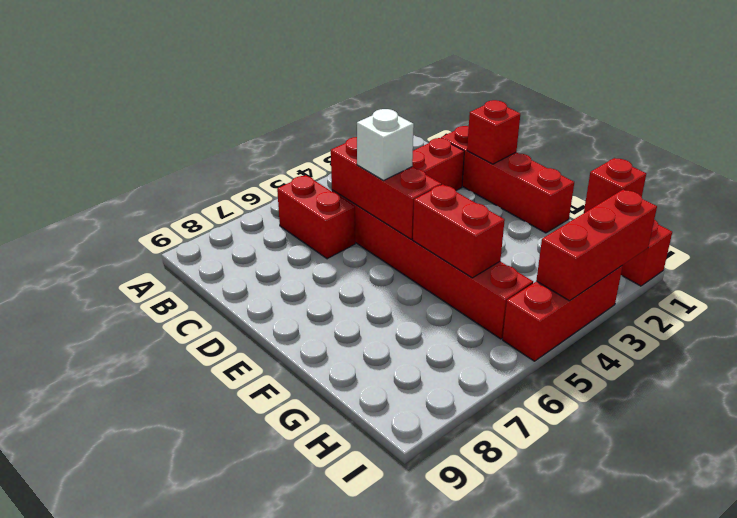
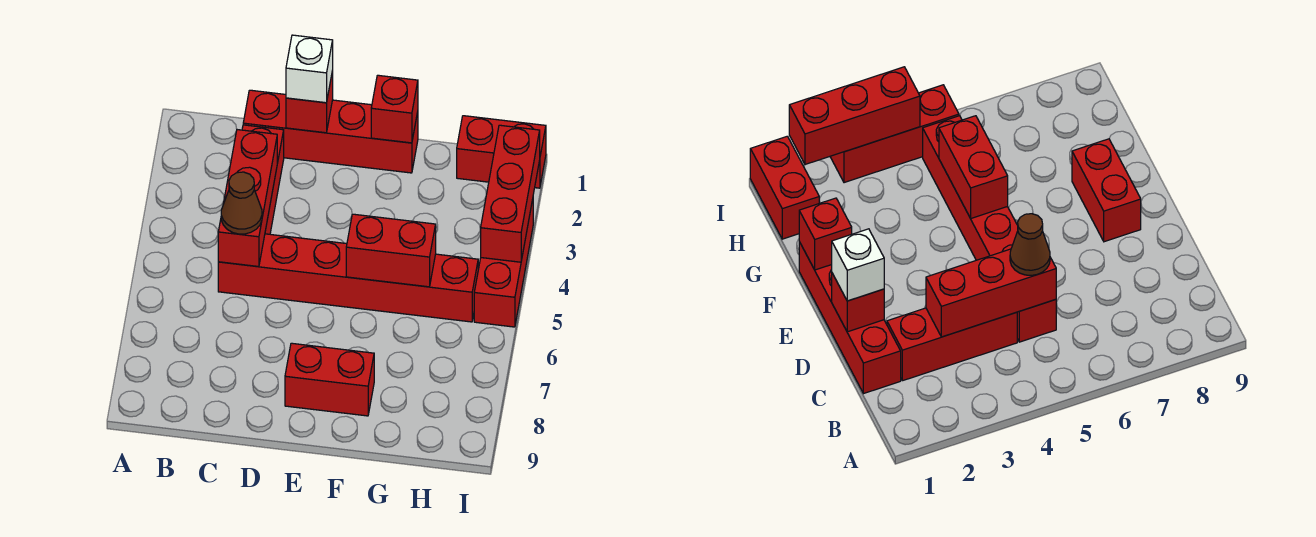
red 1x2 brick [277,175,355,259] -> red 1x2 brick moved to [285,343,374,416]
red 1x3 brick [331,137,441,239] -> red 1x3 brick turned to [218,130,277,267]
none -> brown 1x1 cone [221,172,262,234]
white 1x1 brick [357,109,414,180] -> white 1x1 brick moved to [286,35,333,103]
red 1x1 brick [584,158,646,213] -> red 1x1 brick moved to [371,75,418,143]

